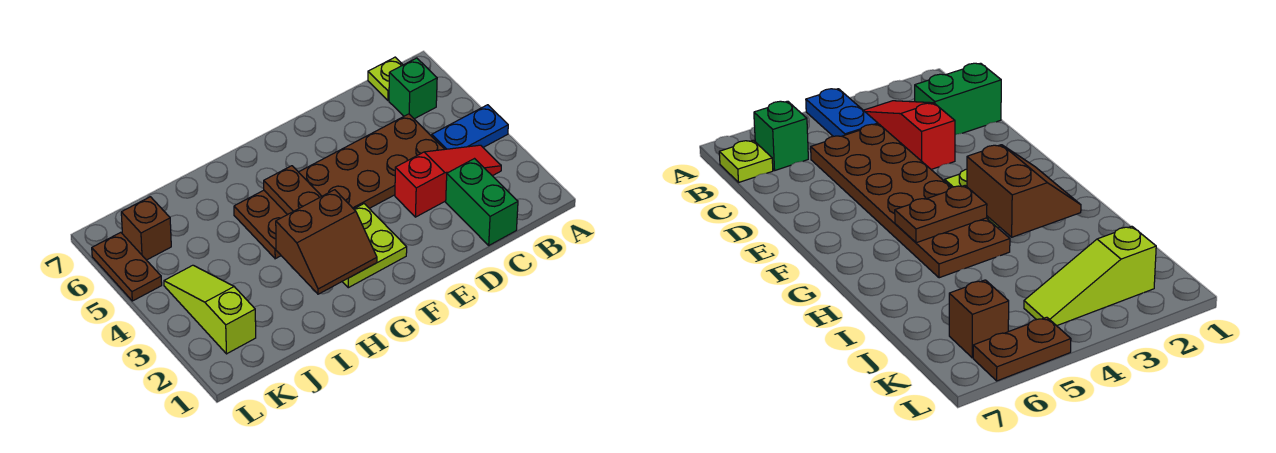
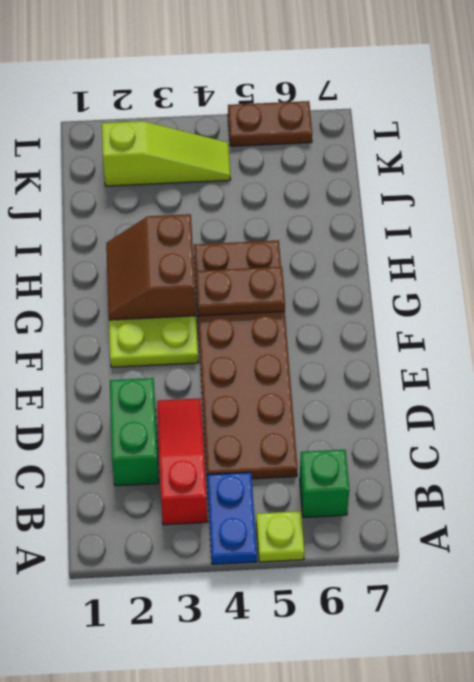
red 1x3 slope [395,145,501,217] -> red 1x3 slope turned to [157,398,207,525]
lime 1x1 plate [368,57,403,100] -> lime 1x1 plate moved to [256,511,304,562]
green 1x2 brick [446,159,518,245] -> green 1x2 brick turned to [110,378,159,486]
brown 1x1 brick [121,197,171,260] -> none

